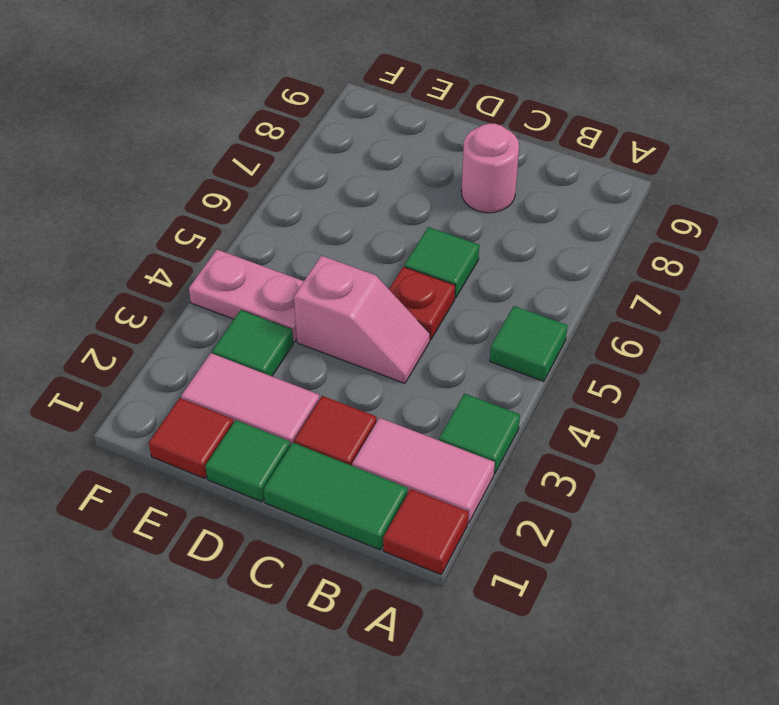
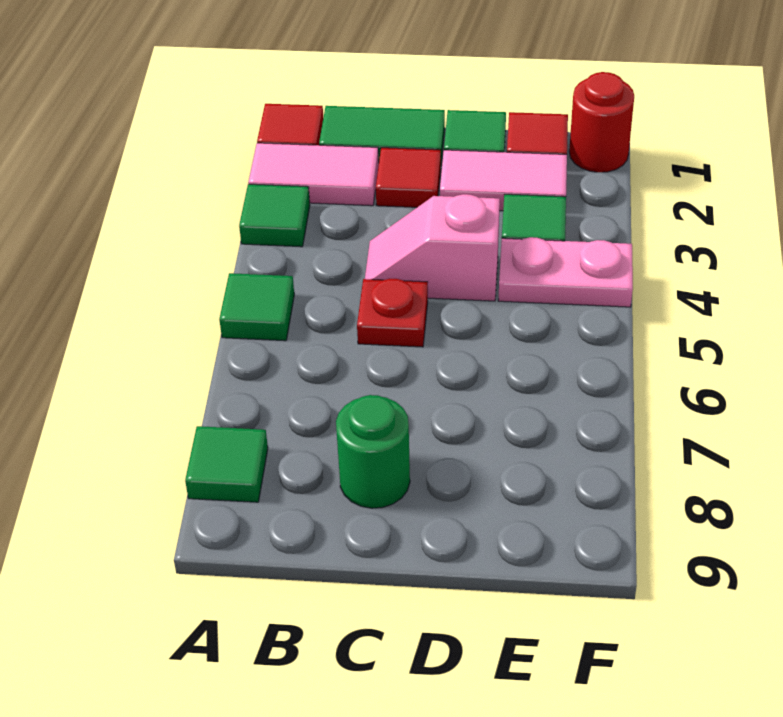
green 1x1 tile [404,227,479,298] -> green 1x1 tile moved to [185,426,268,502]
pink 1x1 round brick [461,123,519,213] -> green 1x1 round brick [336,395,410,508]
none -> red 1x1 round brick [569,72,634,172]

